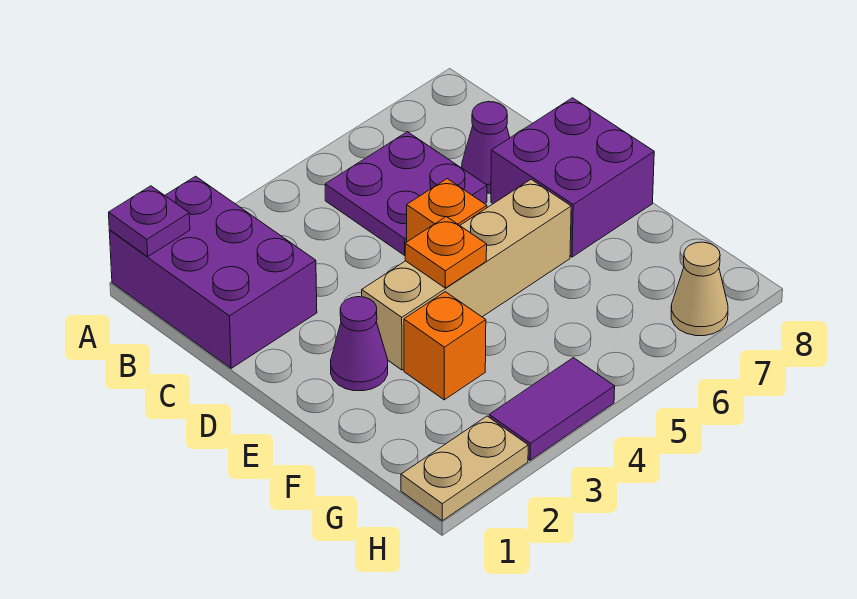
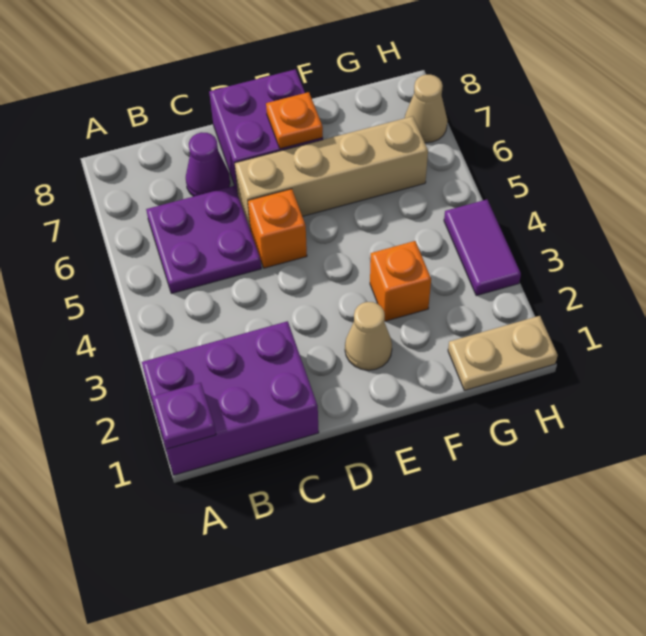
purple 1x1 cone [331,297,388,391] -> tan 1x1 cone [345,302,392,370]
tan 1x4 brick [362,179,571,370] -> tan 1x4 brick turned to [235,116,428,230]
orange 1x1 plate [405,217,487,288] -> orange 1x1 plate moved to [266,92,323,149]
tan 1x2 plate [401,416,528,521] -> tan 1x2 plate turned to [448,316,558,391]

